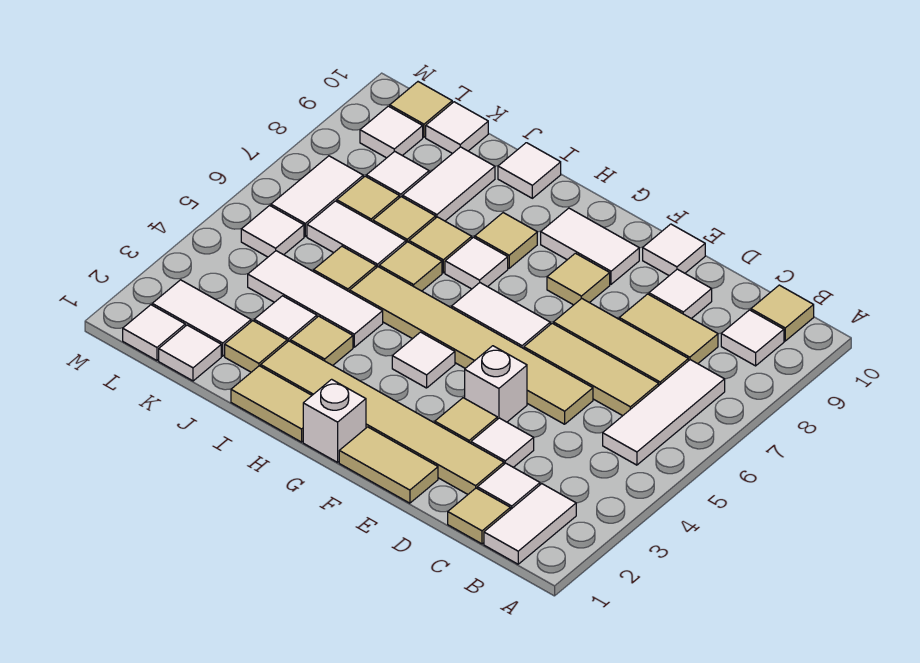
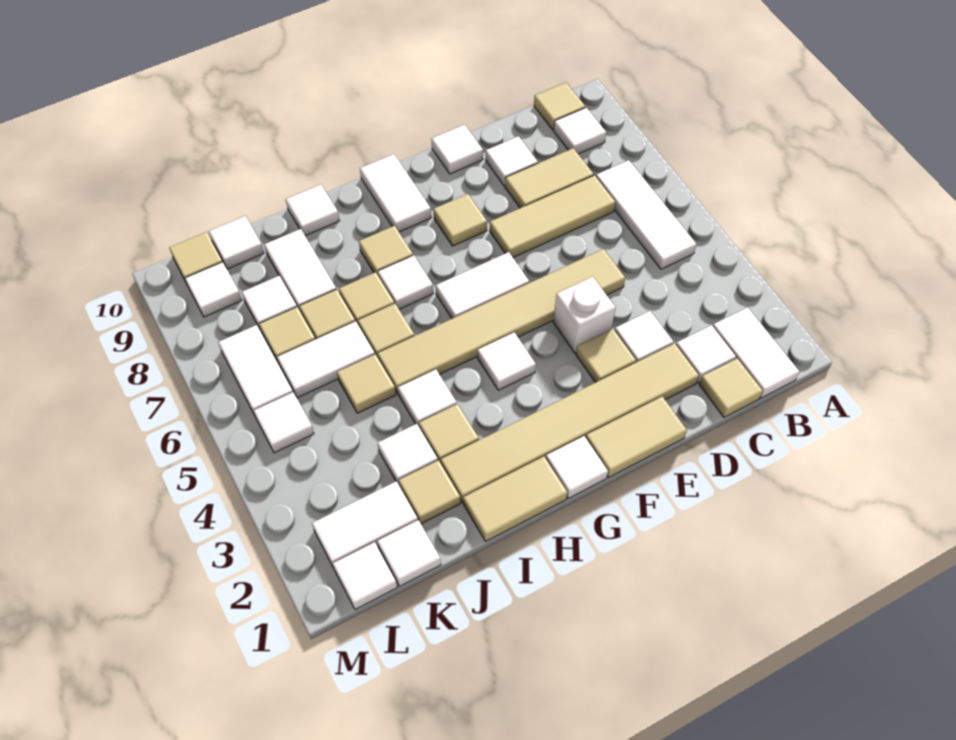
tan 1x3 tile [524,323,659,416] -> none
white 1x2 tile [541,208,639,284] -> white 1x2 tile turned to [360,154,431,232]
white 1x1 brick [303,379,366,462] -> white 1x1 tile [546,436,608,498]
white 1x3 tile [248,251,383,347] -> white 1x1 tile [398,369,457,426]

